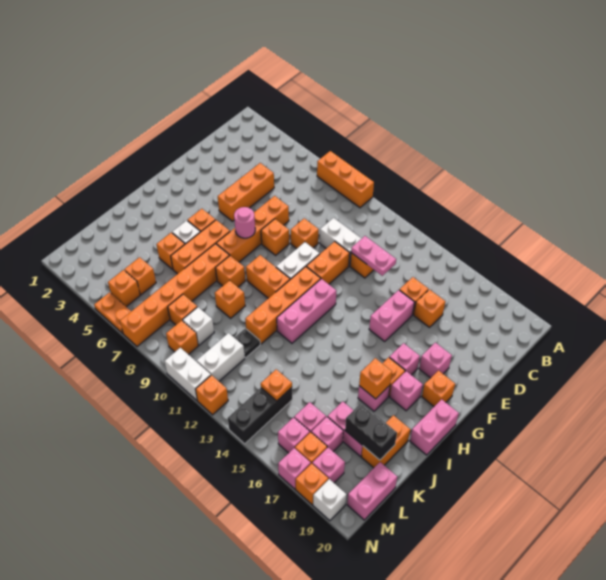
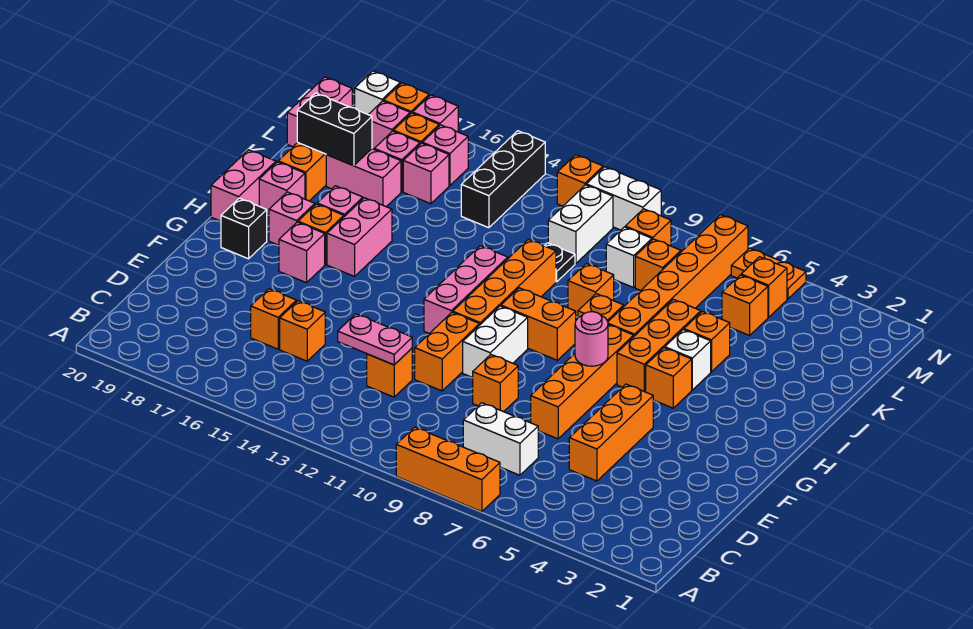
white 1x2 brick [320,218,362,266] -> white 1x2 brick moved to [463,403,538,475]
pink 1x2 brick [369,290,415,341] -> pink 1x2 brick moved to [327,198,392,276]
orange 1x1 brick [261,219,289,255] -> none
pink 1x1 brick [419,343,452,378] -> pink 1x1 brick moved to [259,162,305,215]
orange 1x1 brick [422,371,455,406] -> black 1x1 brick [221,198,267,259]
orange 1x1 brick [359,358,392,399] -> none
orange 1x1 plate [261,369,292,401] -> none

